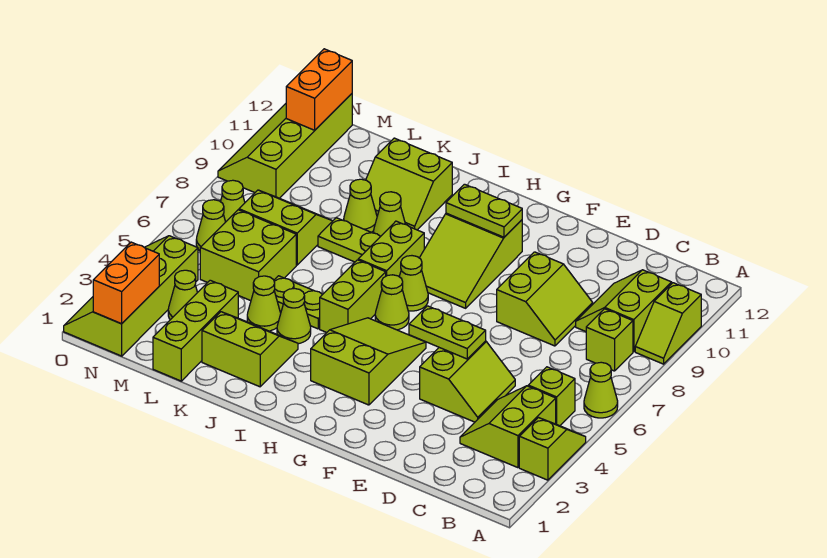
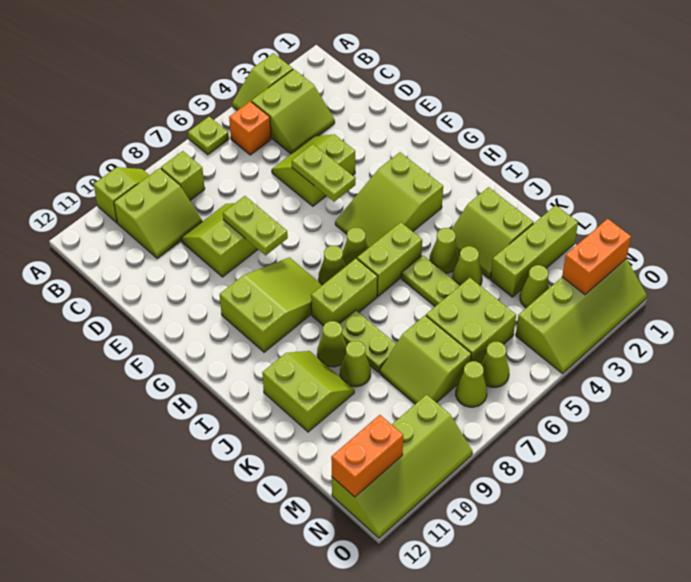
lime 1x1 cone [584,362,618,418] -> lime 1x1 plate [188,117,229,155]
lime 1x1 brick [528,367,575,426] -> orange 1x1 brick [229,101,271,155]
lime 1x2 plate [446,184,522,237] -> lime 1x2 plate moved to [223,196,288,255]

